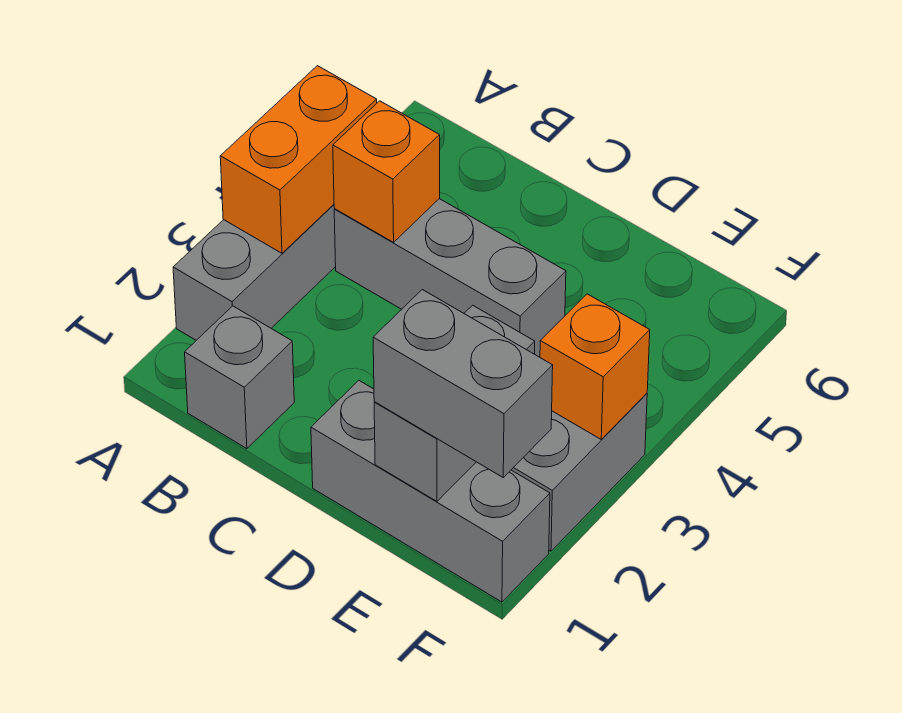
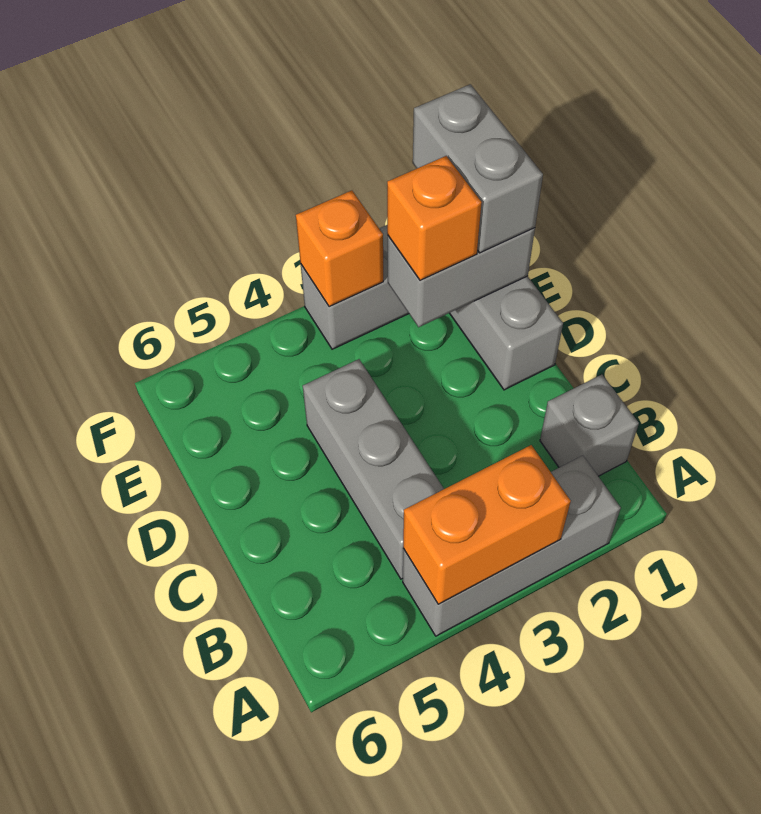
orange 1x1 brick [333,101,440,242] -> orange 1x1 brick moved to [387,156,482,280]

